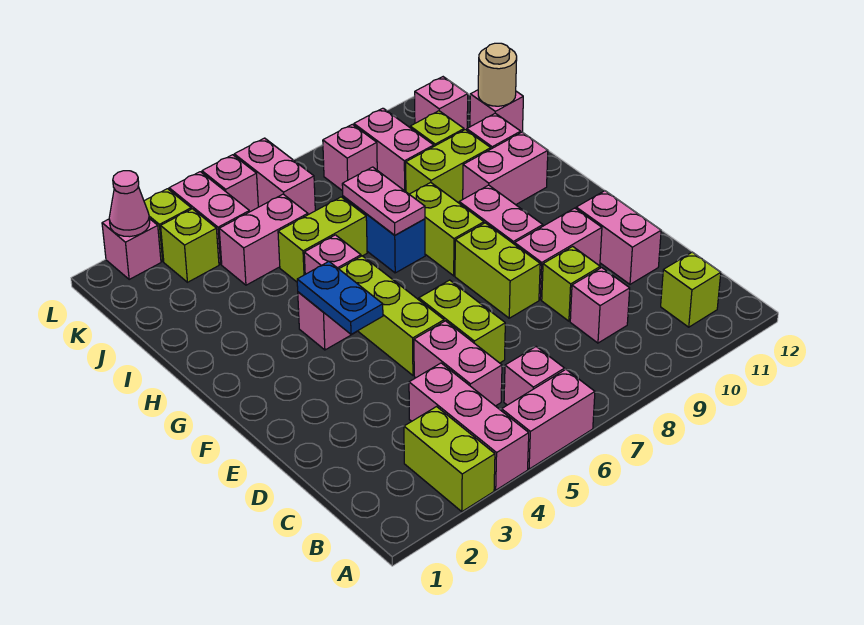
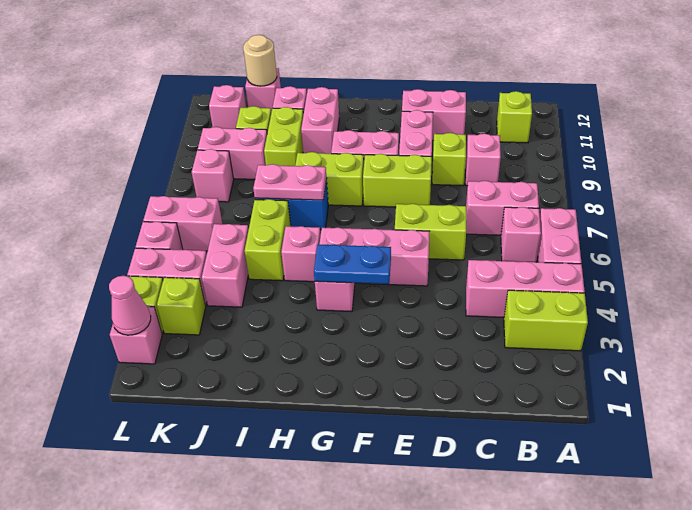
pink 1x2 brick [414,321,502,406] -> pink 1x2 brick moved to [466,181,539,235]
lime 1x3 brick [339,256,444,375] -> pink 1x3 brick [319,227,430,286]

